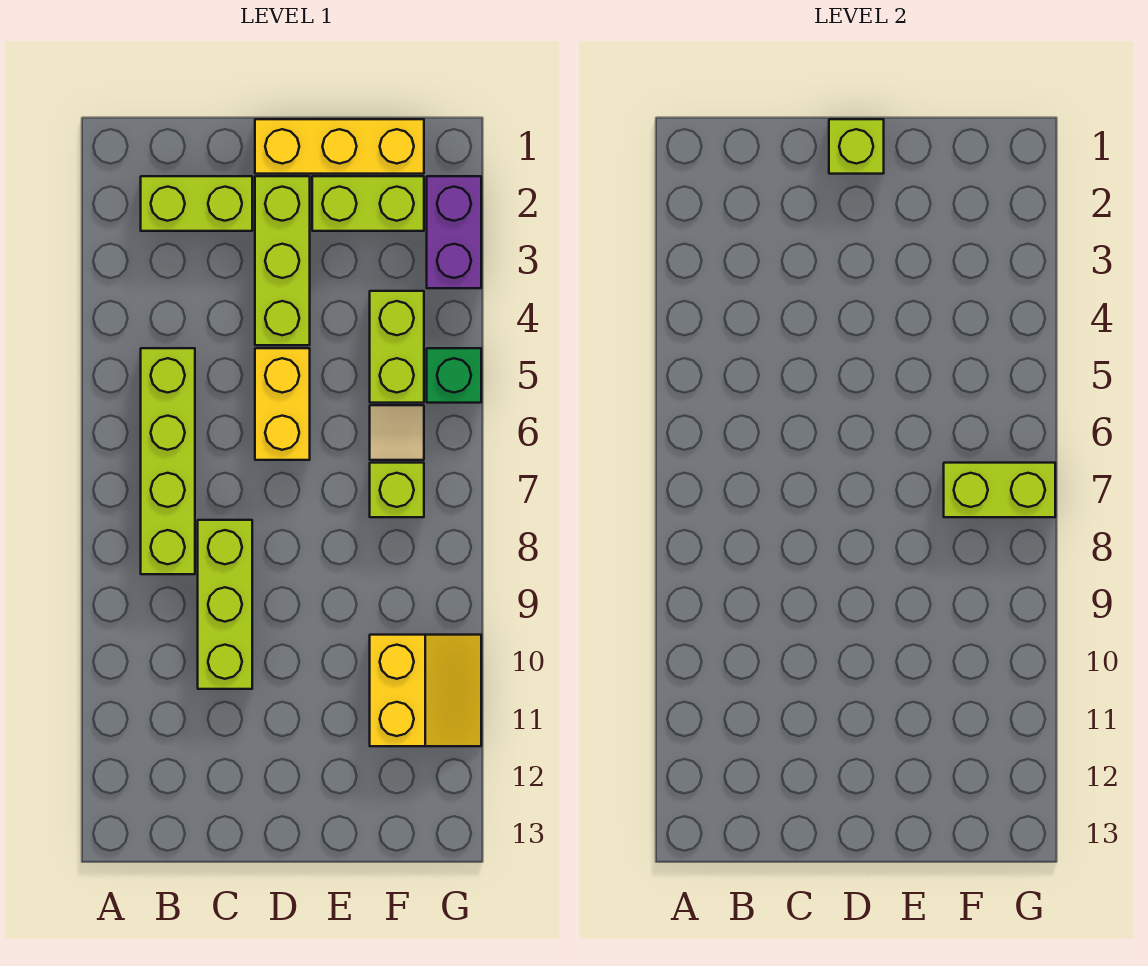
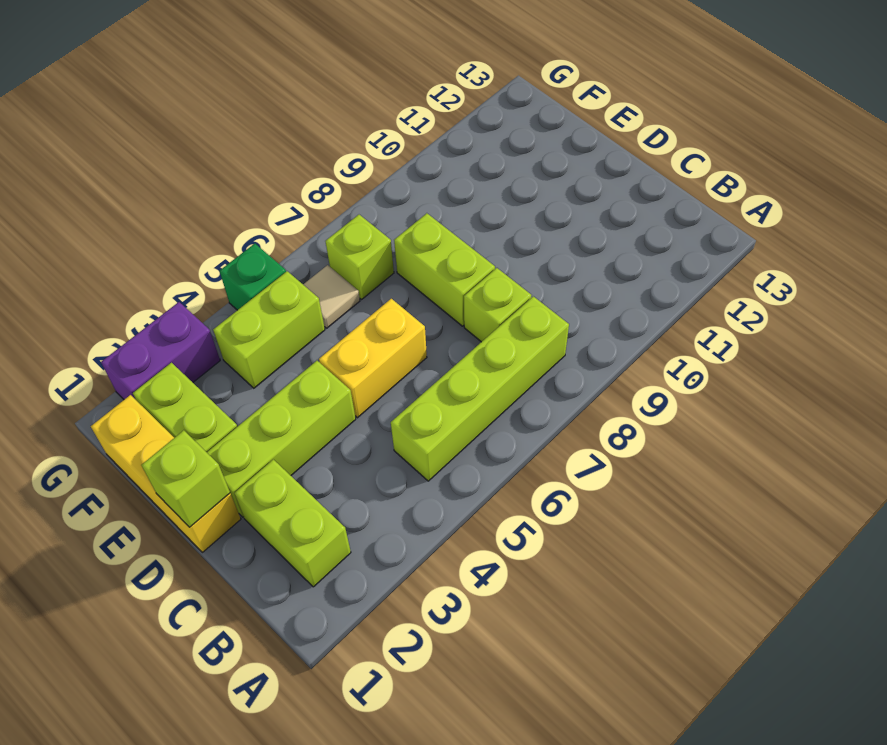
lime 1x3 brick [198,520,252,689] -> lime 1x1 brick [464,268,531,342]
lime 1x2 brick [944,463,1055,517] -> lime 1x2 brick moved to [394,213,495,326]
yellow 2x2 slope [370,635,481,746] -> none

